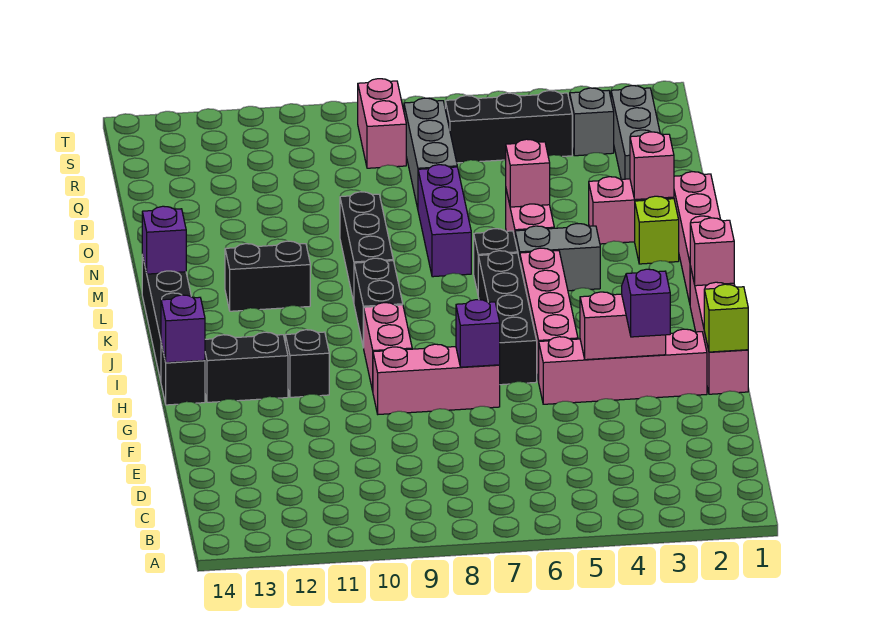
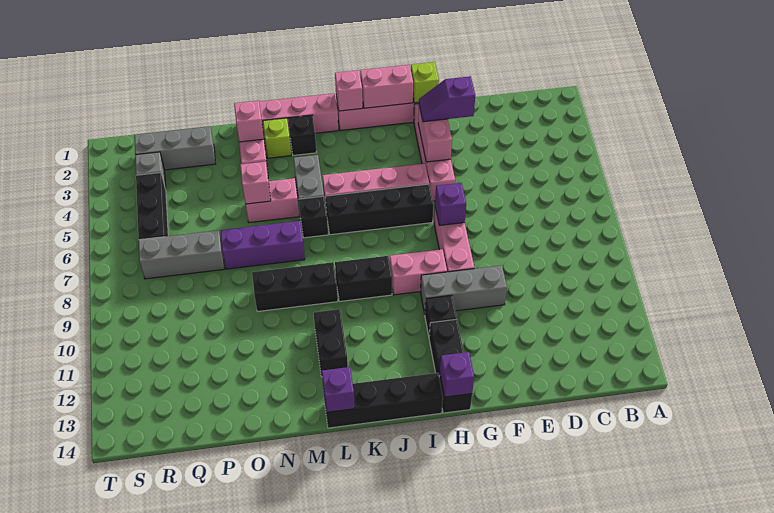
none -> grey 1x3 brick [421,265,507,314]
none -> black 1x1 brick [288,115,317,155]
pink 1x2 brick [358,79,406,168] -> pink 1x2 brick moved to [360,65,413,108]

